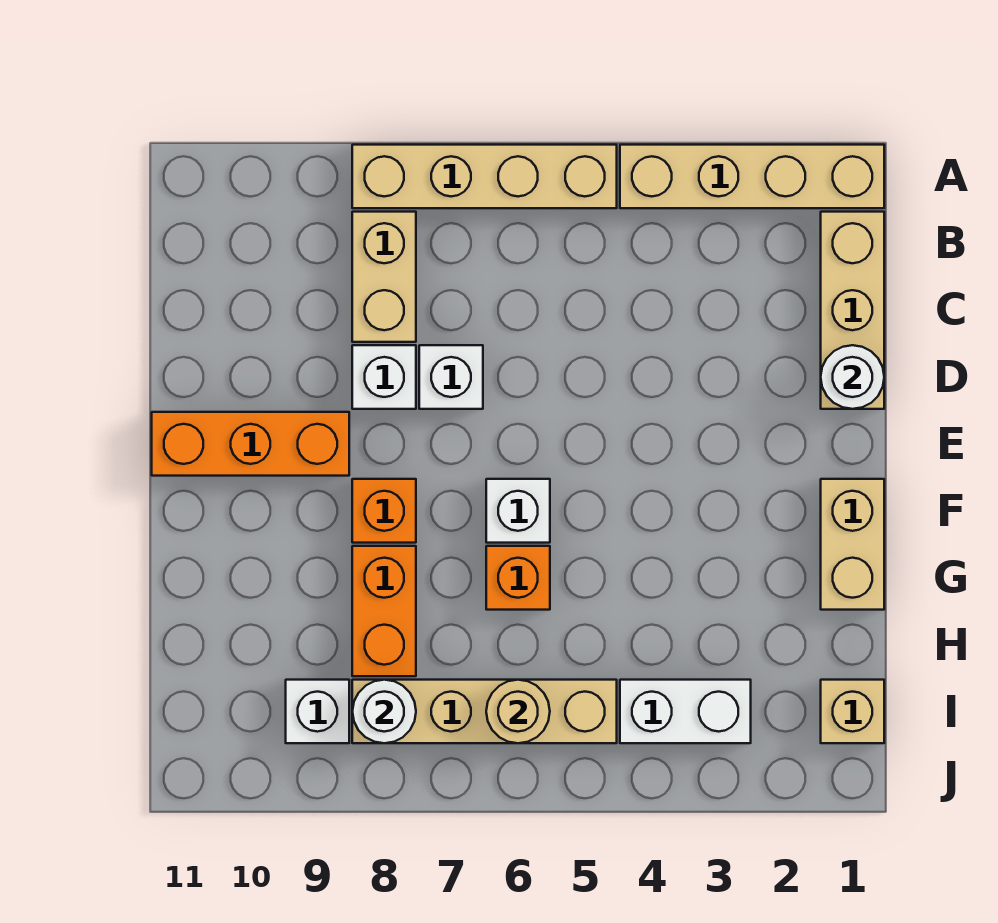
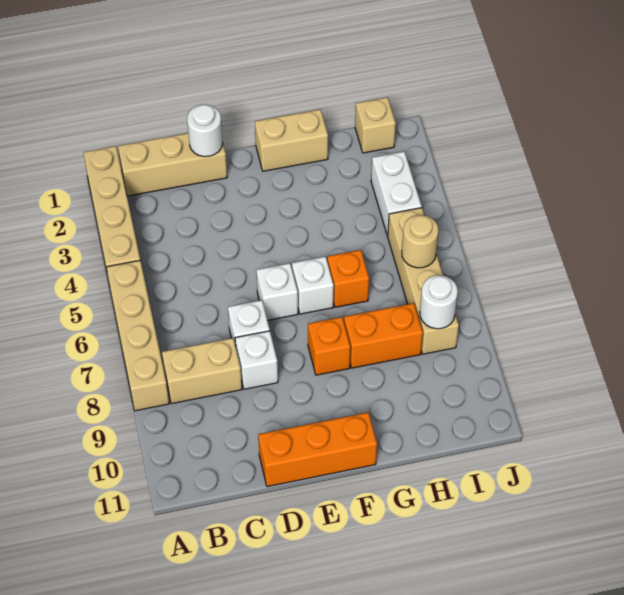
orange 1x3 brick [152,412,349,476] -> orange 1x3 brick turned to [258,412,377,487]
white 1x1 brick [286,680,349,743] -> white 1x1 brick moved to [256,263,298,320]

